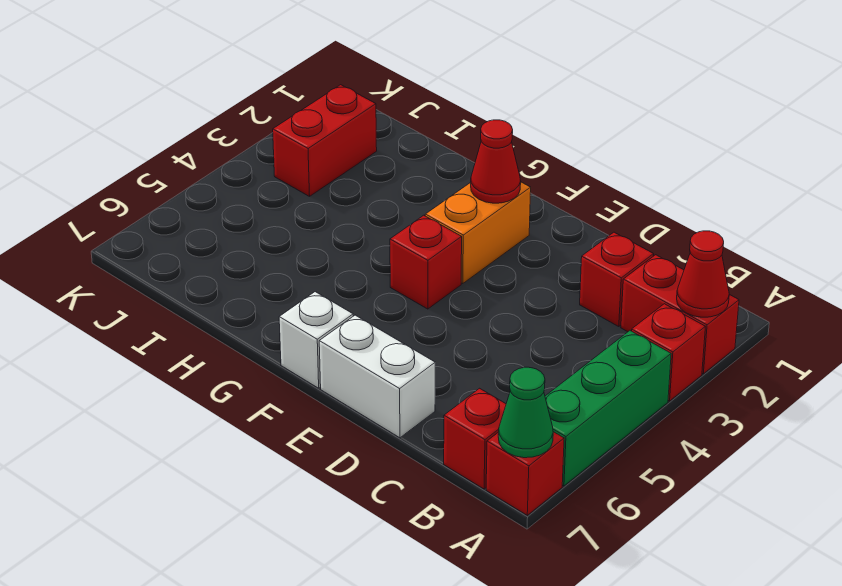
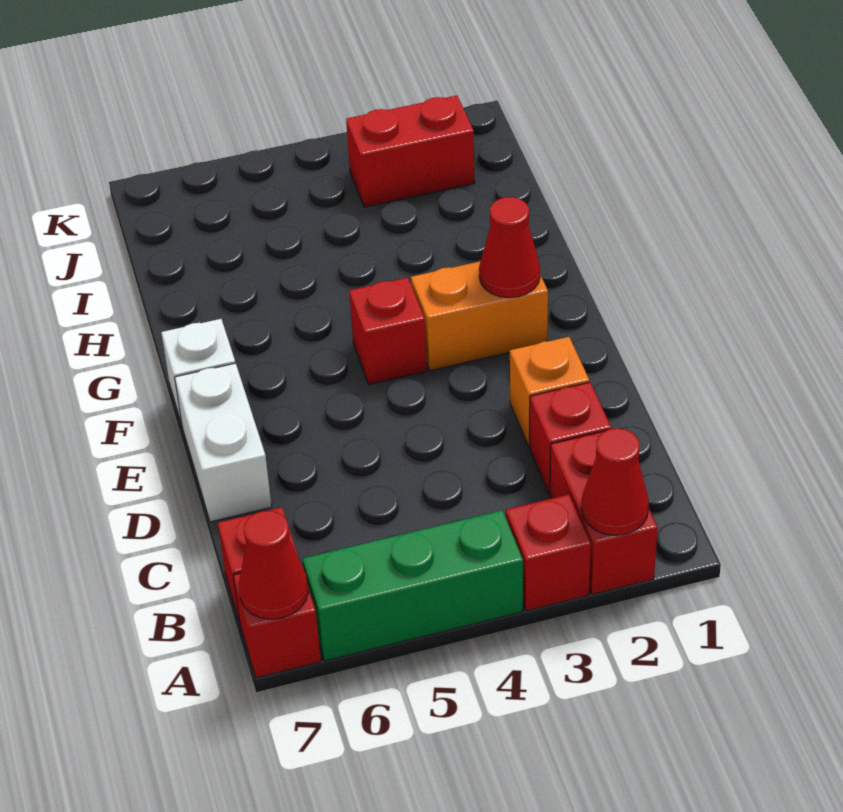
green 1x1 cone [498,367,553,458] -> red 1x1 cone [239,511,308,619]
none -> orange 1x1 brick [510,337,589,447]

